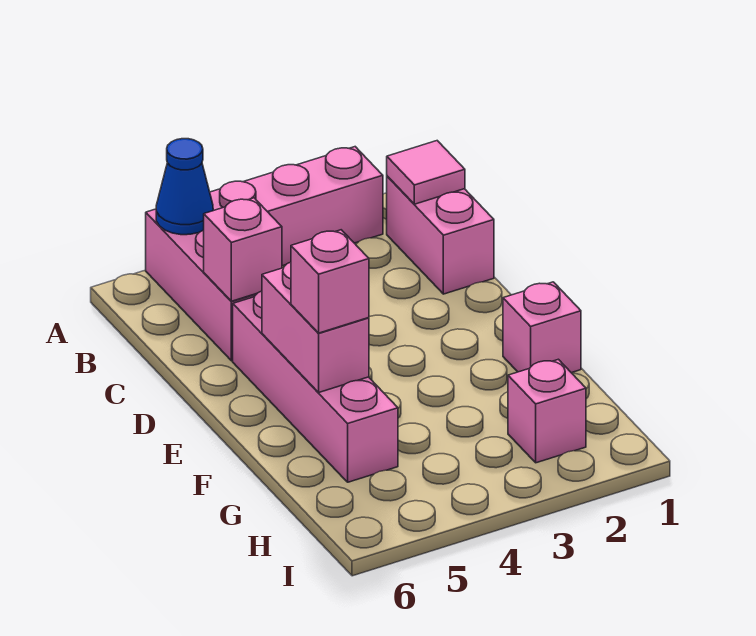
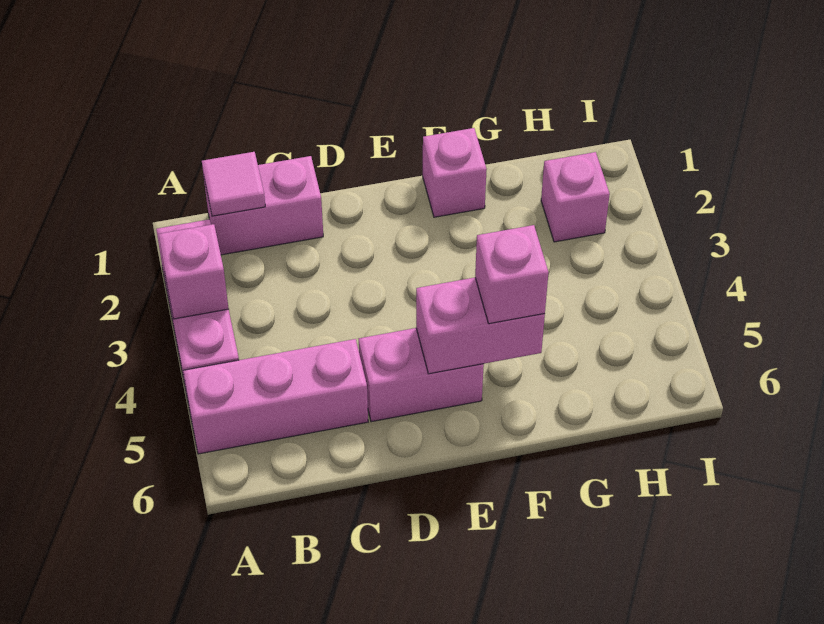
blue 1x1 cone [156,139,213,235] -> none
pink 1x1 brick [204,198,282,301] -> pink 1x1 brick moved to [159,224,229,319]
pink 1x4 brick [233,291,398,482] -> pink 1x2 brick [359,328,484,422]

